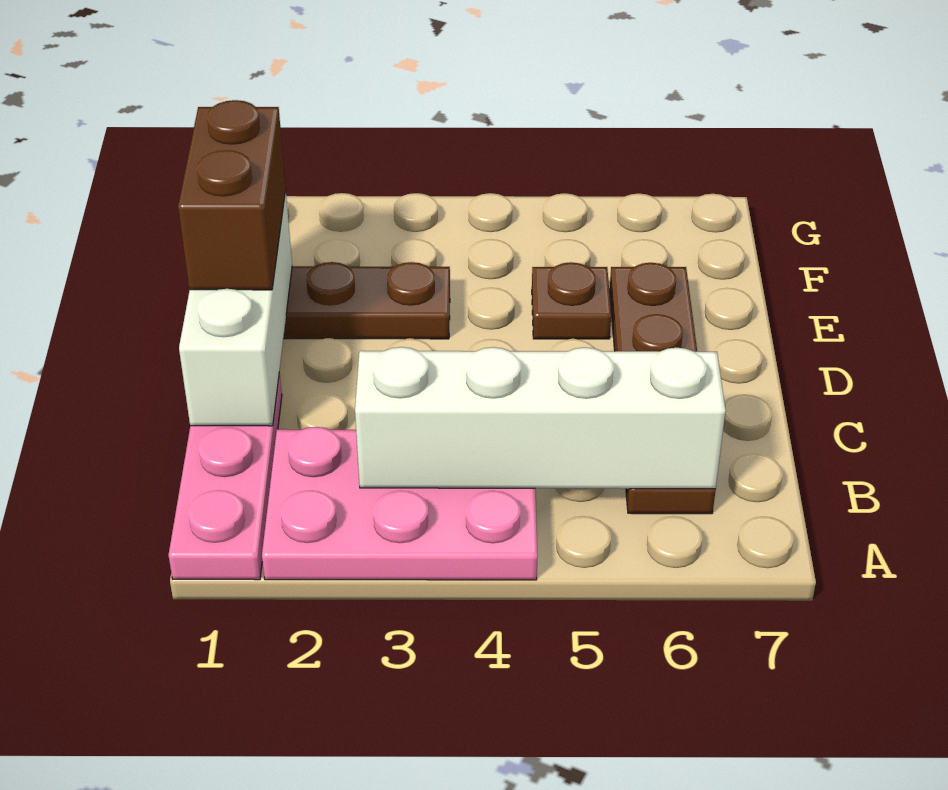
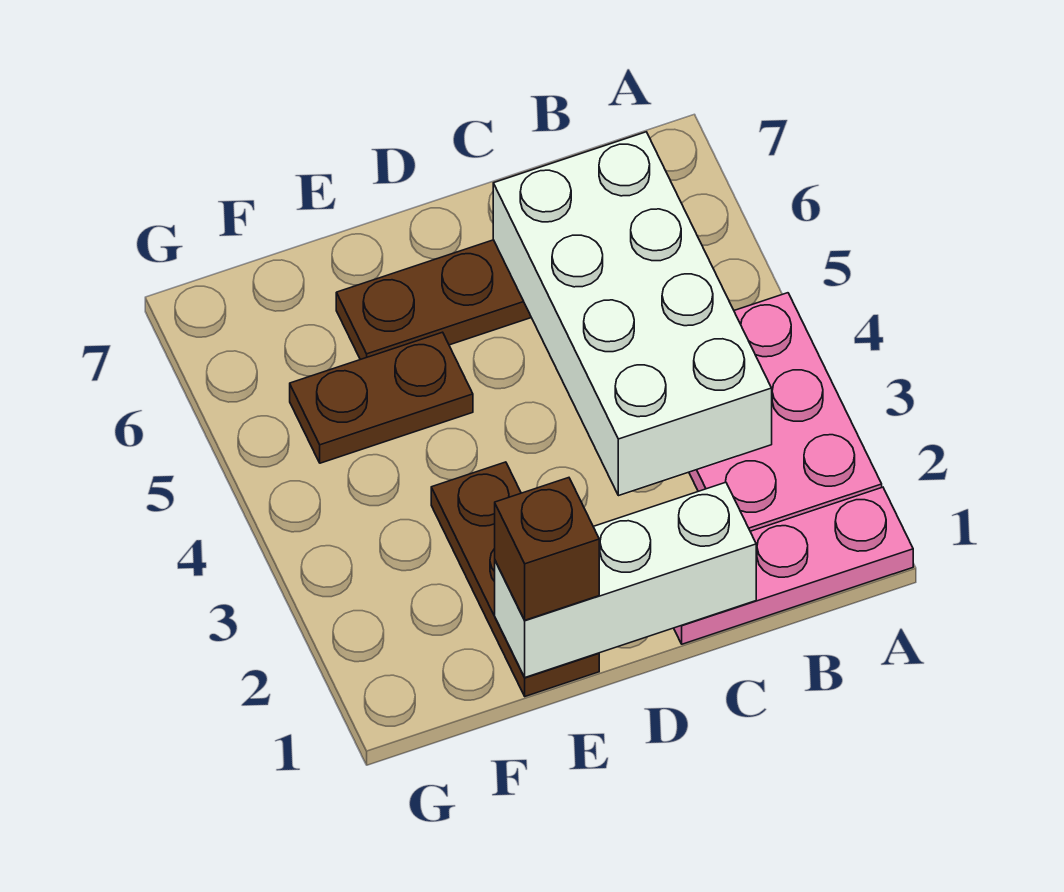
white 1x4 brick [355,347,726,489] -> white 2x4 brick [493,132,772,496]
brown 1x2 brick [178,100,286,290] -> brown 1x1 brick [495,478,599,620]
brown 1x1 plate [532,262,611,339] -> brown 1x2 plate [290,332,473,463]

